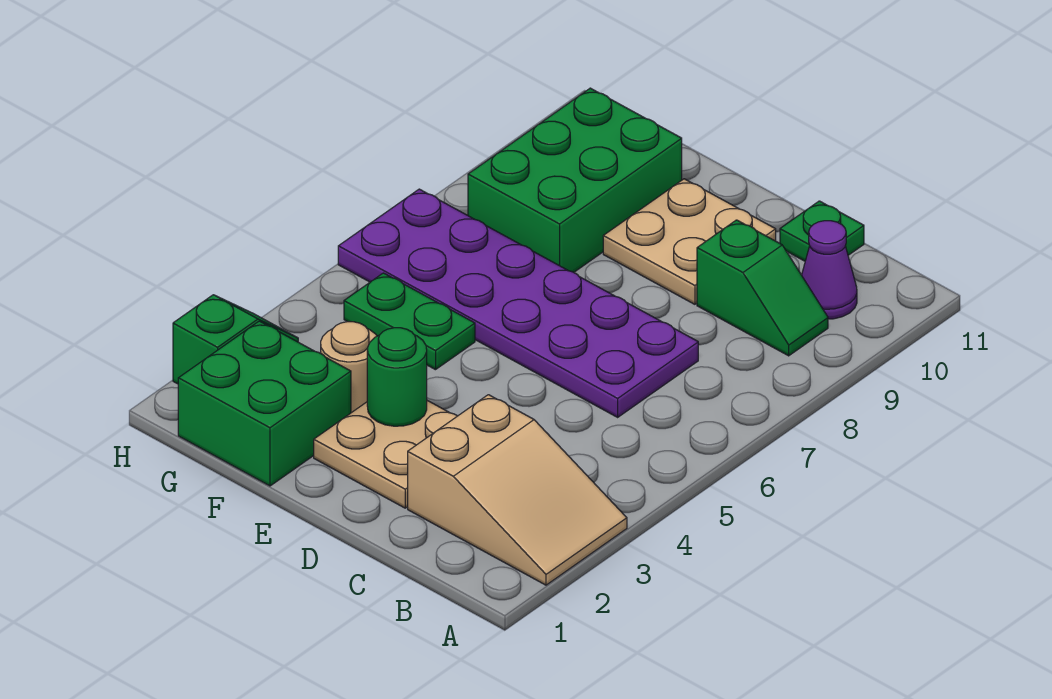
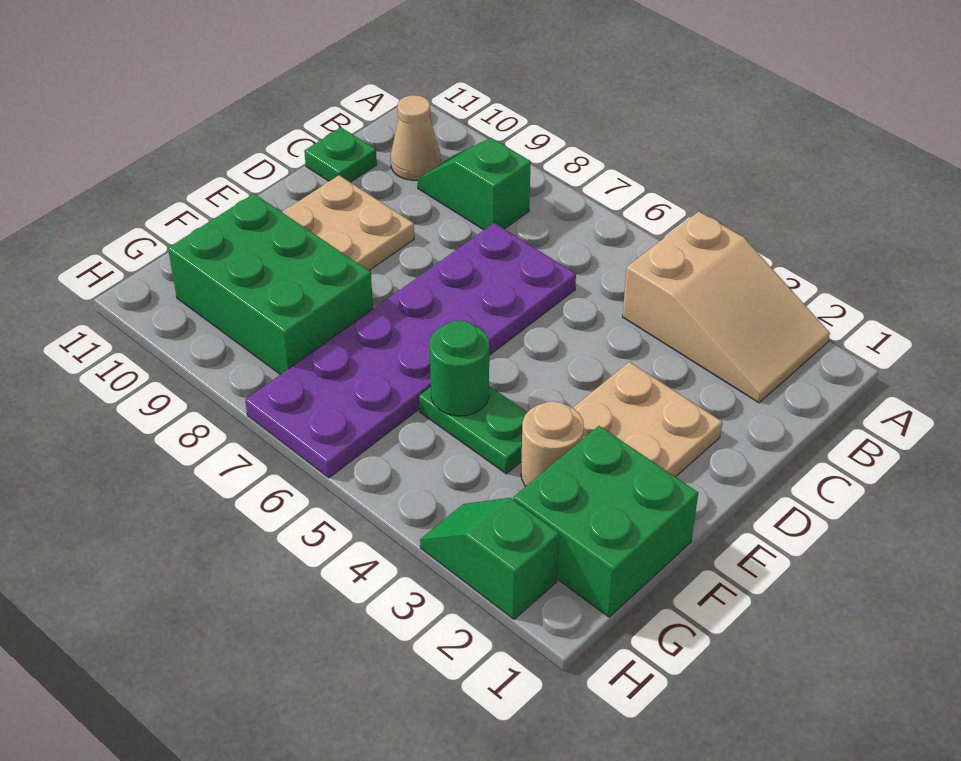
tan 2x3 slope [408,395,627,585] -> tan 2x3 slope turned to [623,212,830,403]
green 1x2 slope [697,220,828,356] -> green 1x2 slope turned to [418,138,531,230]
purple 1x1 cone [802,221,857,319] -> tan 1x1 cone [391,95,441,180]
green 1x1 round brick [367,328,427,426] -> green 1x1 round brick moved to [430,321,489,416]
green 1x2 plate [344,273,475,370] -> green 1x2 plate turned to [419,386,527,474]

